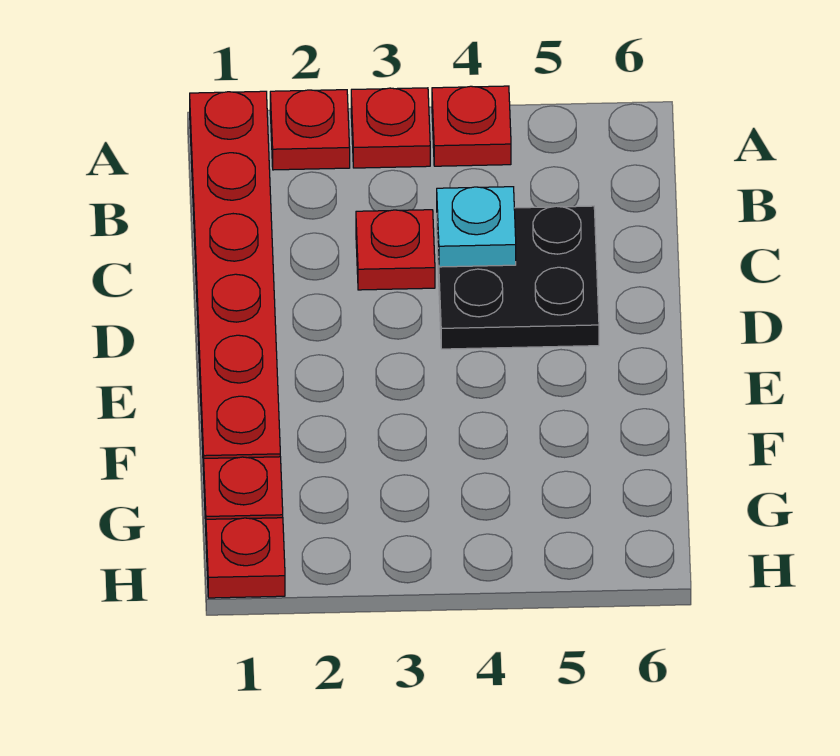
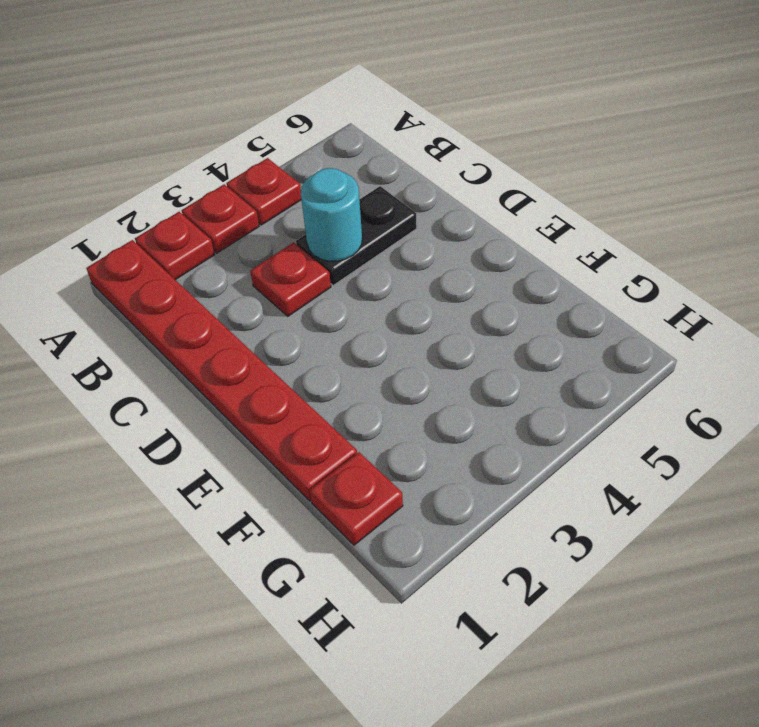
black 2x2 plate [437,206,599,349] -> black 1x2 plate [296,186,417,286]
cyan 1x1 plate [437,187,516,267] -> cyan 1x1 round brick [301,168,362,261]
red 1x1 plate [206,518,285,598] -> none

